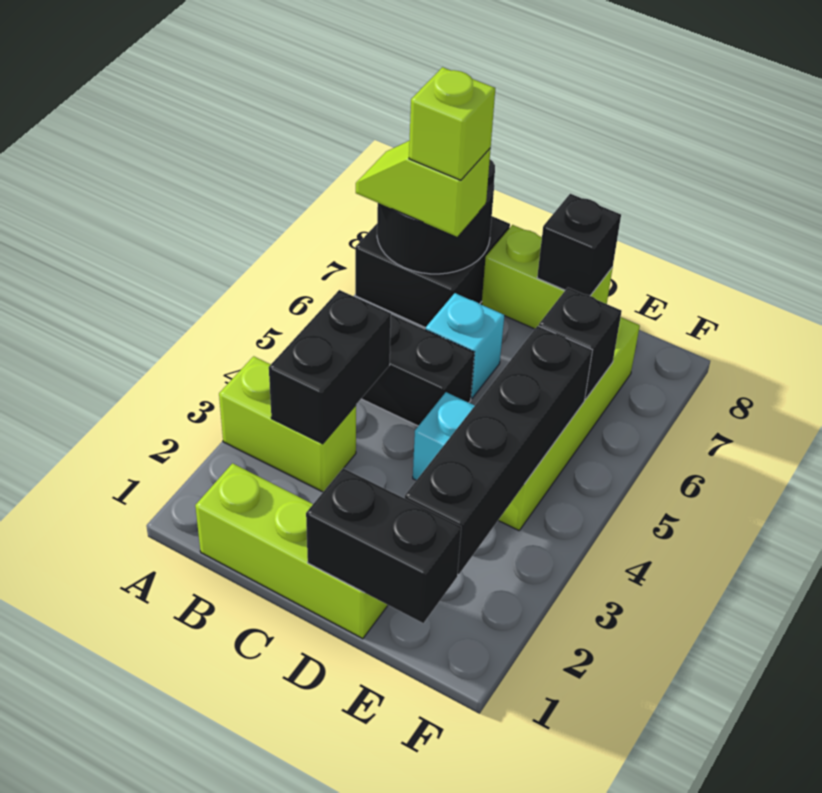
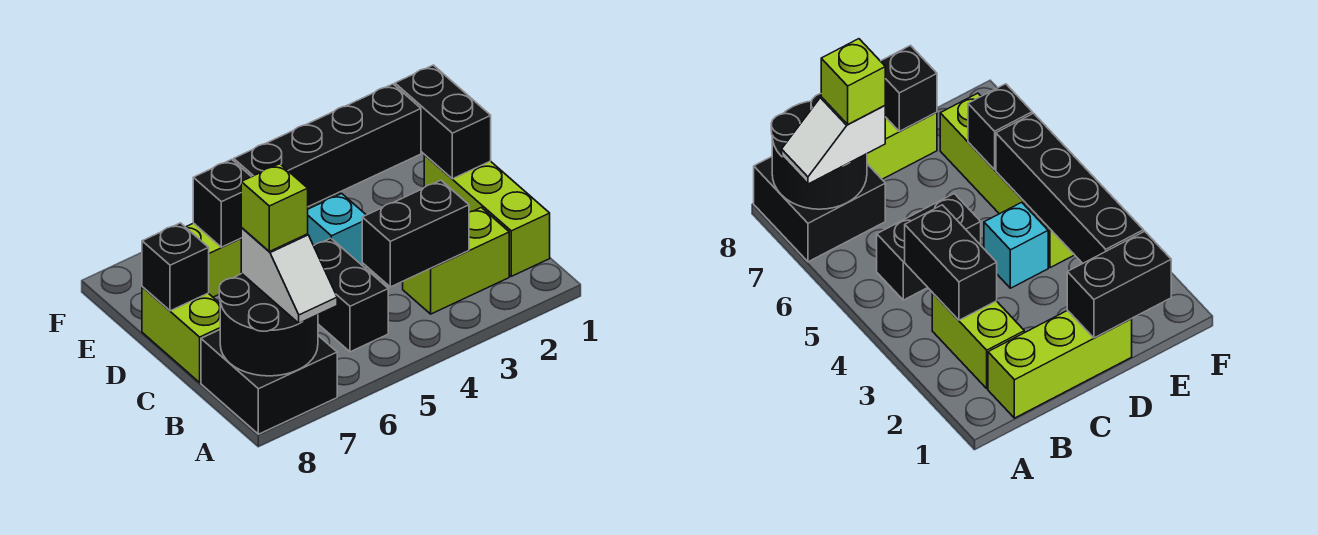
lime 1x2 brick [219,356,356,492] -> lime 1x2 brick turned to [403,207,509,314]
lime 1x2 slope [356,140,491,237] -> white 1x2 slope [241,228,337,323]
cyan 1x1 brick [425,293,504,399] -> none

